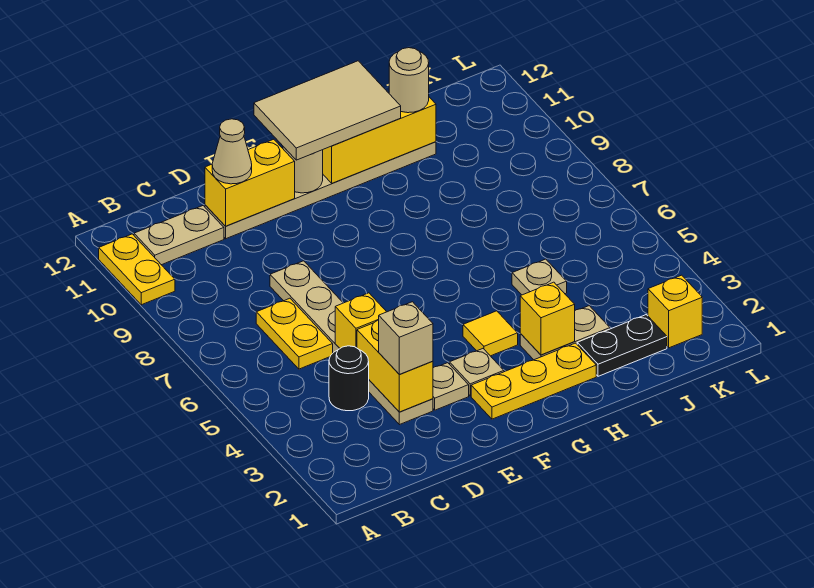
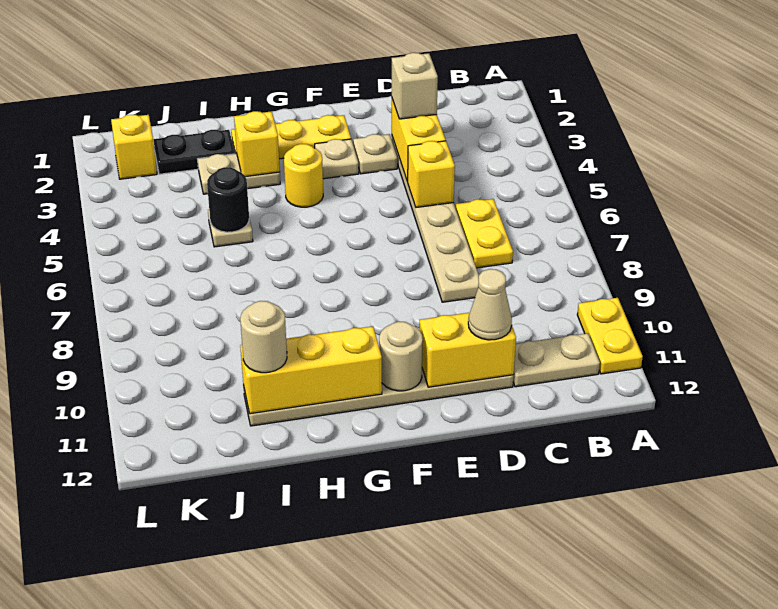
black 1x1 round brick [329,346,369,411] -> black 1x1 round brick moved to [207,167,249,232]
tan 2x3 tile [254,61,401,160] -> none
yellow 1x1 tile [463,311,518,356] -> yellow 1x1 round brick [284,144,323,207]

